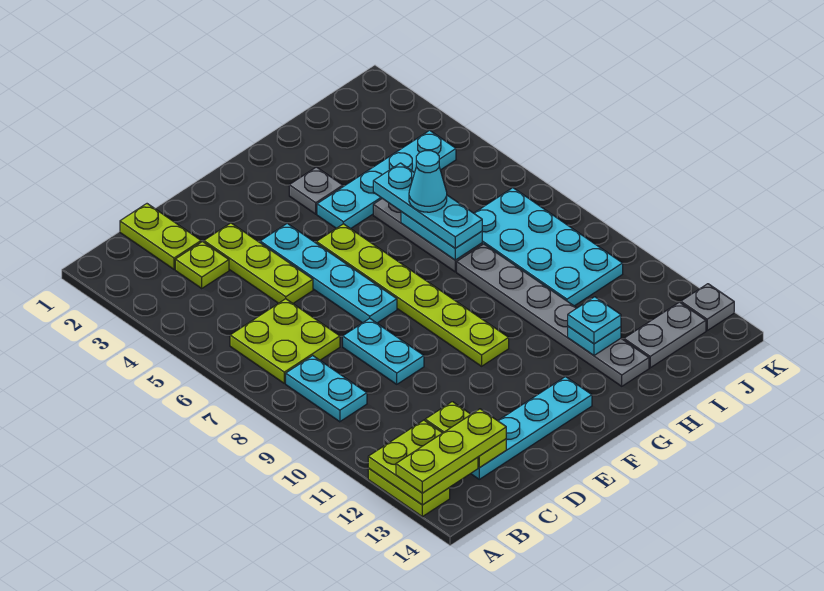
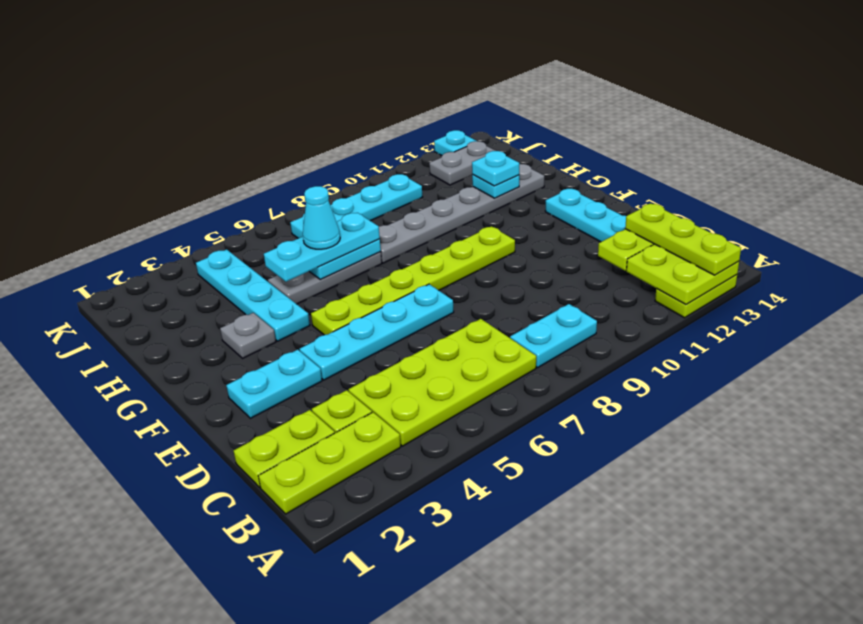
lime 2x2 plate [230,299,340,383] -> lime 2x4 plate [349,319,536,446]
lime 1x3 plate [204,223,313,303] -> lime 1x3 plate moved to [258,412,401,514]
cyan 1x2 plate [343,318,424,384] -> cyan 1x2 plate moved to [226,350,322,418]
cyan 2x4 plate [474,188,623,306] -> cyan 1x4 plate [290,174,422,238]
grey 1x2 plate [624,302,706,368] -> grey 1x2 plate turned to [429,141,496,185]
grey 1x1 plate [681,284,734,330] -> cyan 1x1 plate [434,130,476,156]

